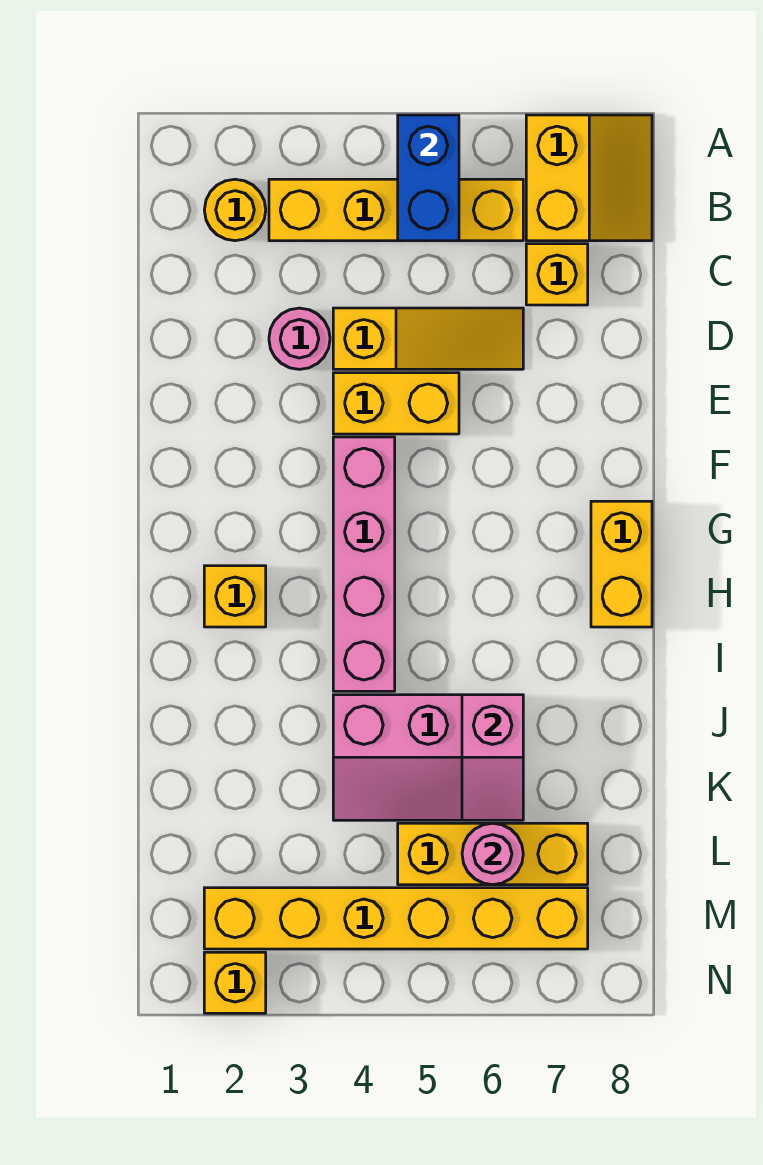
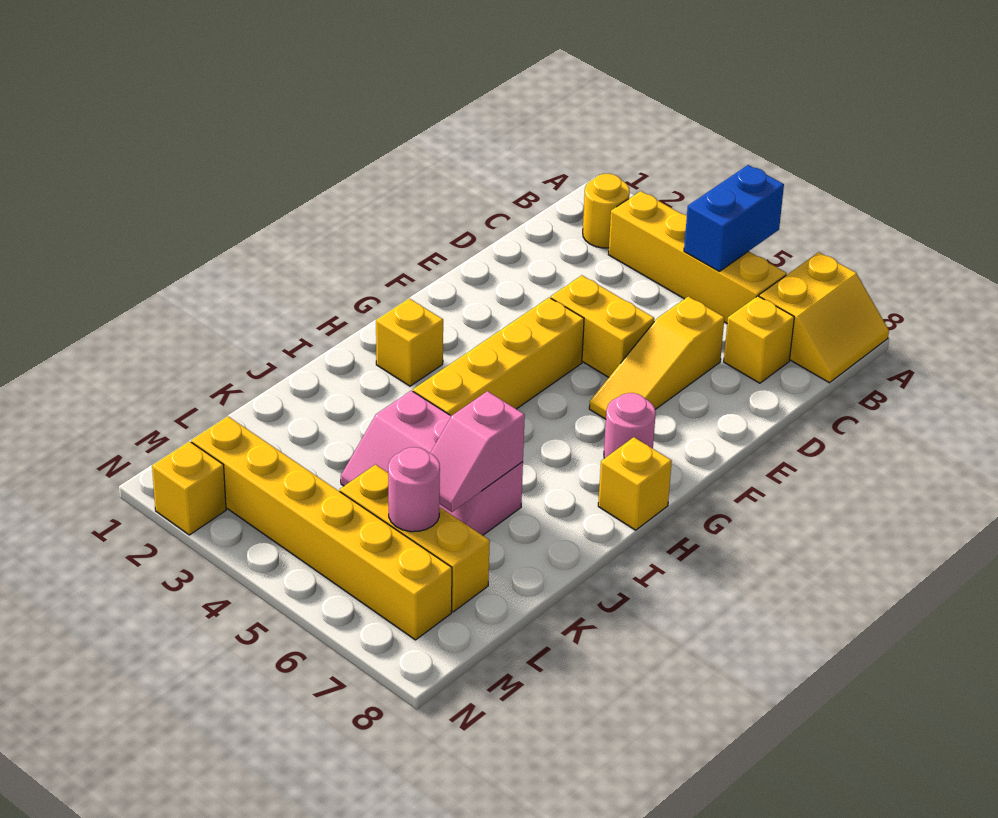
pink 1x1 round brick [269,308,330,369] -> pink 1x1 round brick moved to [604,393,656,458]
yellow 1x3 slope [333,308,523,369] -> yellow 1x3 slope turned to [589,296,724,419]
pink 1x4 brick [333,437,395,691] -> yellow 1x4 brick [413,298,584,416]
yellow 1x2 brick [591,501,652,627] -> yellow 1x1 brick [598,437,672,530]

